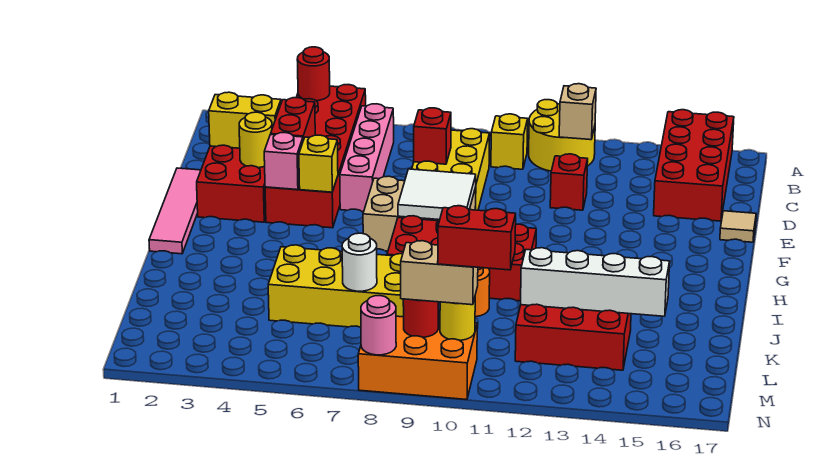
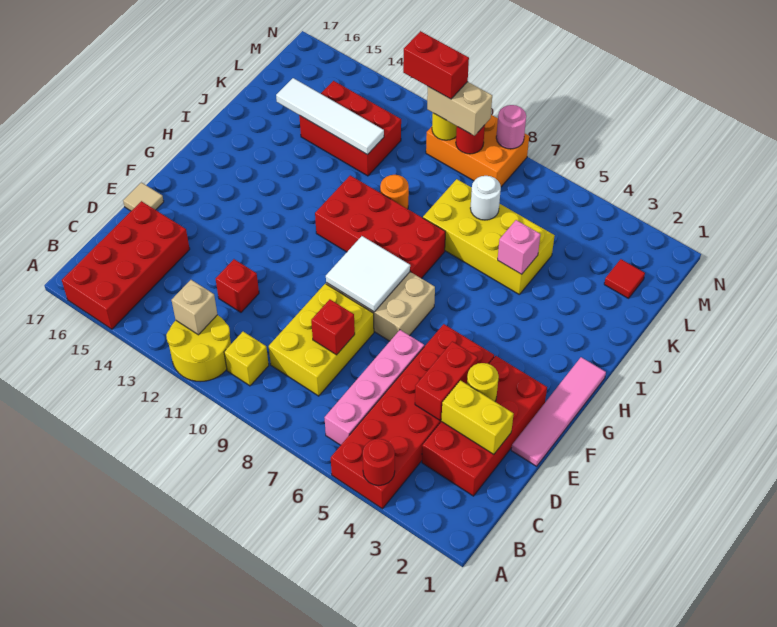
pink 1x1 brick [264,133,303,190] -> pink 1x1 brick moved to [498,220,540,274]
yellow 1x1 brick [299,135,338,192] -> none
white 1x4 brick [521,248,670,316] -> white 1x4 tile [276,78,384,155]
none -> red 1x1 tile [604,259,645,298]

